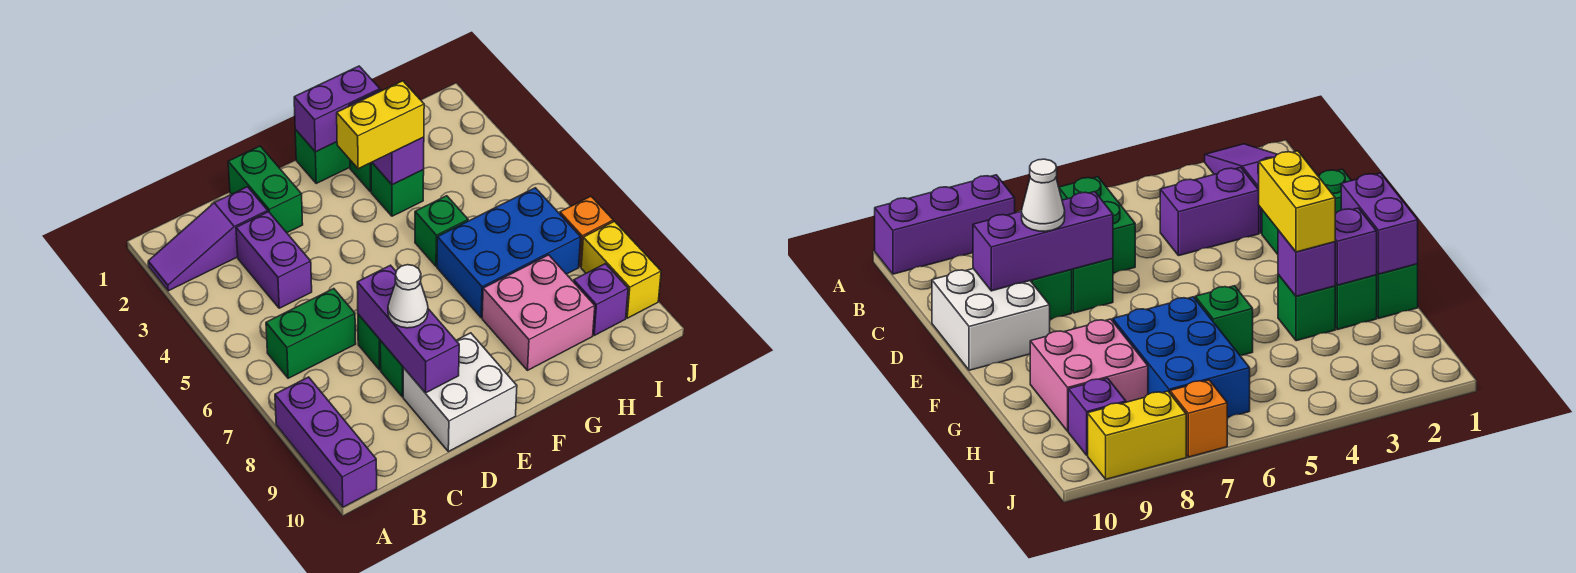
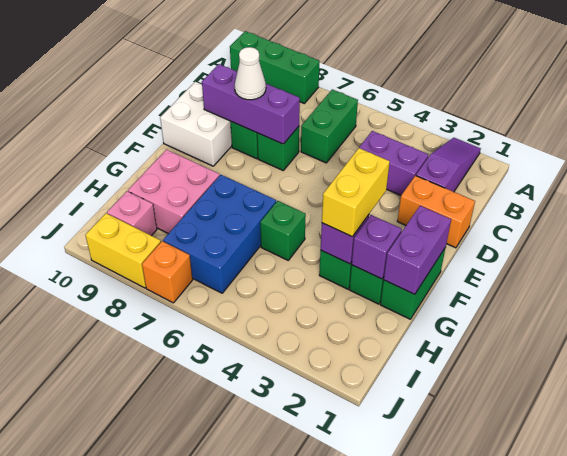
purple 1x3 brick [275,377,377,507] -> green 1x3 brick [230,31,320,103]
green 1x2 brick [228,146,303,233] -> orange 1x2 brick [397,176,475,248]
purple 1x1 brick [574,264,628,335] -> pink 1x1 brick [107,191,157,236]

